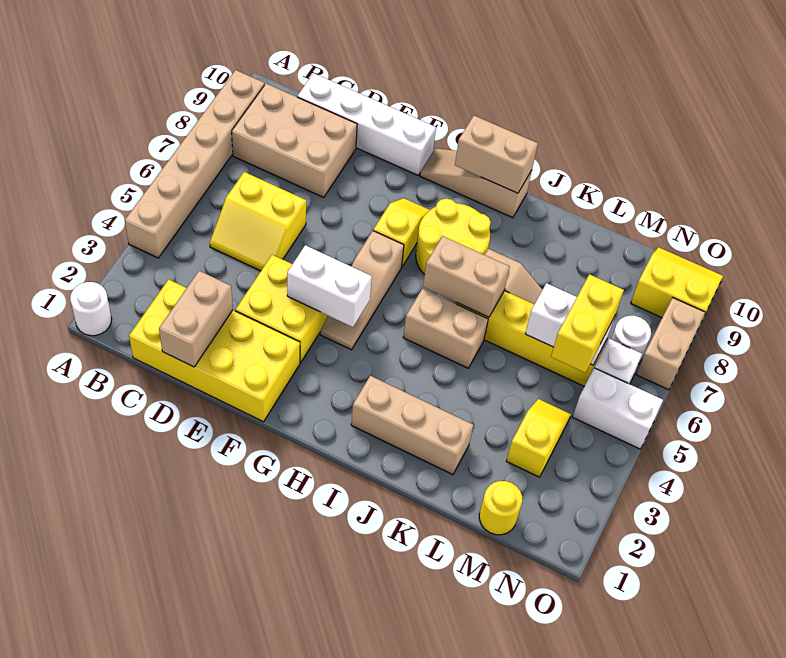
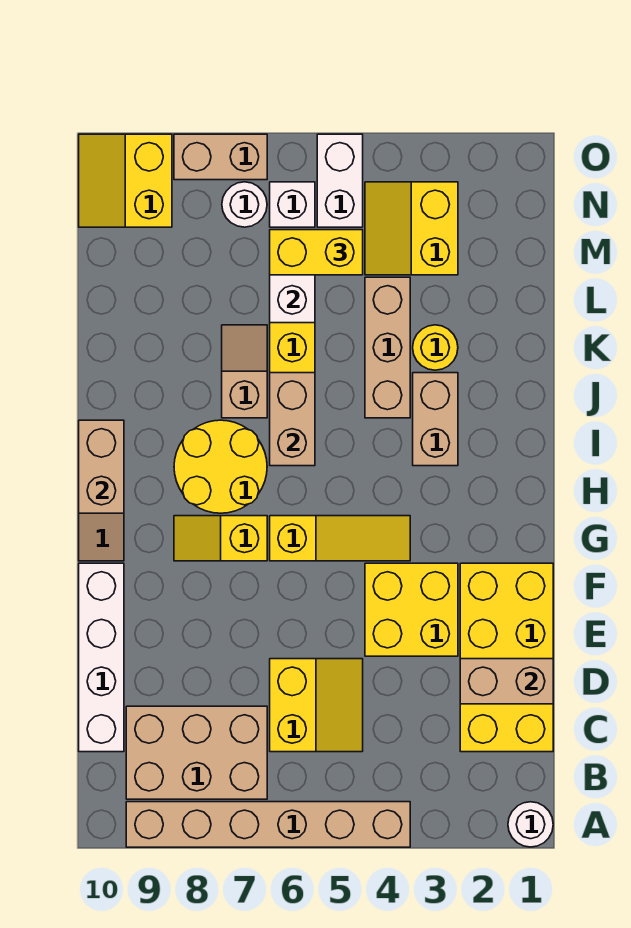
tan 2x3 brick [232,84,357,197] -> tan 2x3 brick turned to [126,706,267,799]
white 1x2 brick [287,245,372,327] -> none
tan 1x3 slope [320,231,404,350] -> yellow 1x3 slope [270,516,410,561]
tan 1x3 brick [351,376,473,475] -> tan 1x3 brick moved to [365,277,410,418]
tan 1x2 brick [403,289,488,368] -> tan 1x2 brick moved to [413,373,458,466]
yellow 1x1 round brick [479,481,522,535] -> yellow 1x1 round brick moved to [413,325,458,370]
yellow 1x2 slope [506,399,571,477] -> yellow 2x2 slope [365,182,458,275]

